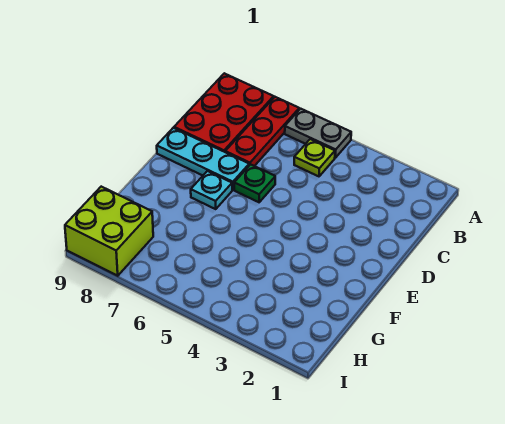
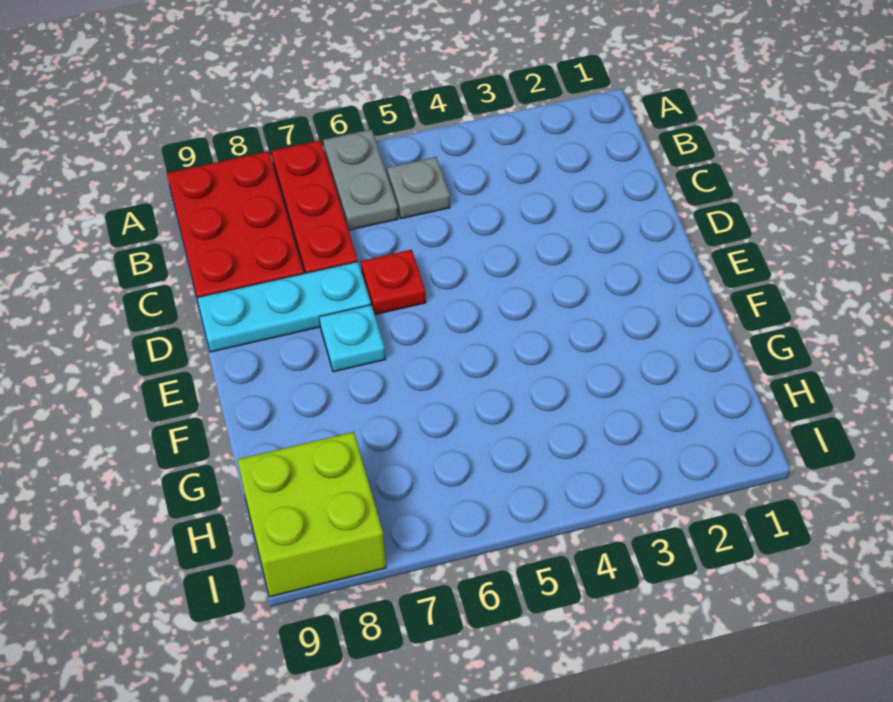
grey 1x2 plate [285,109,351,158] -> grey 1x2 plate turned to [323,129,398,230]
lime 1x1 plate [294,139,335,176] -> grey 1x1 plate [387,157,450,219]
green 1x1 plate [234,164,275,202] -> red 1x1 plate [361,250,426,314]

